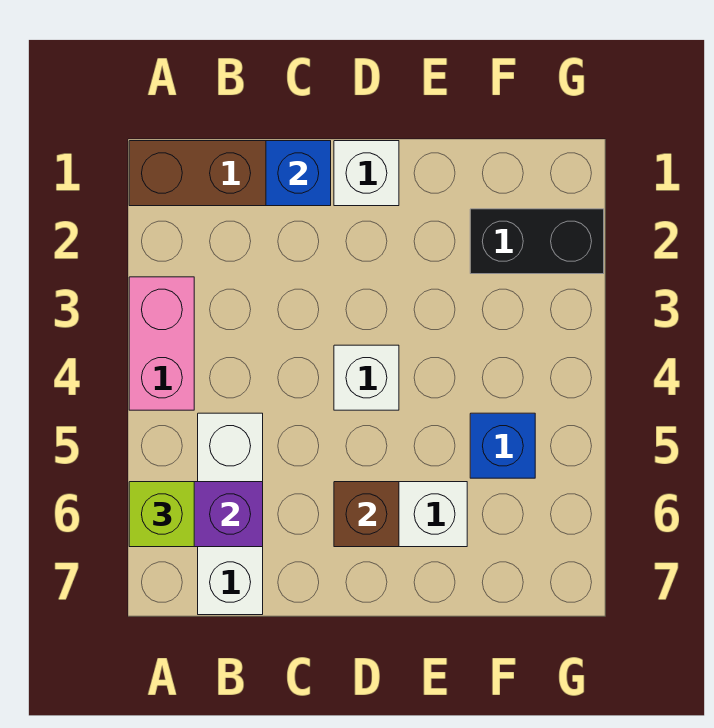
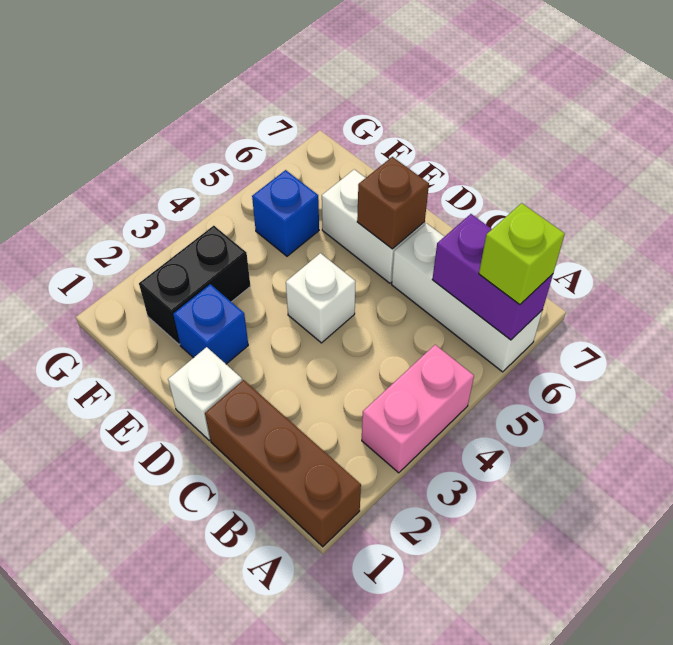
white 1x3 brick [198,413,263,615] -> white 1x3 brick turned to [392,223,543,372]
blue 1x1 brick [266,141,331,206] -> blue 1x1 brick moved to [173,284,248,364]
black 1x2 brick [470,209,604,274] -> black 1x2 brick turned to [139,226,250,344]

